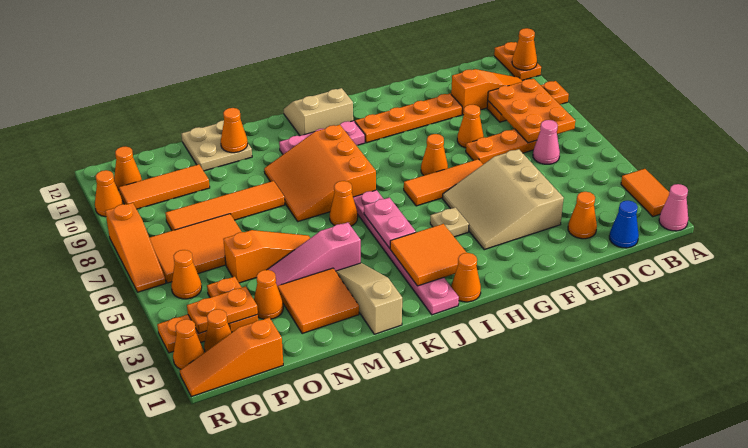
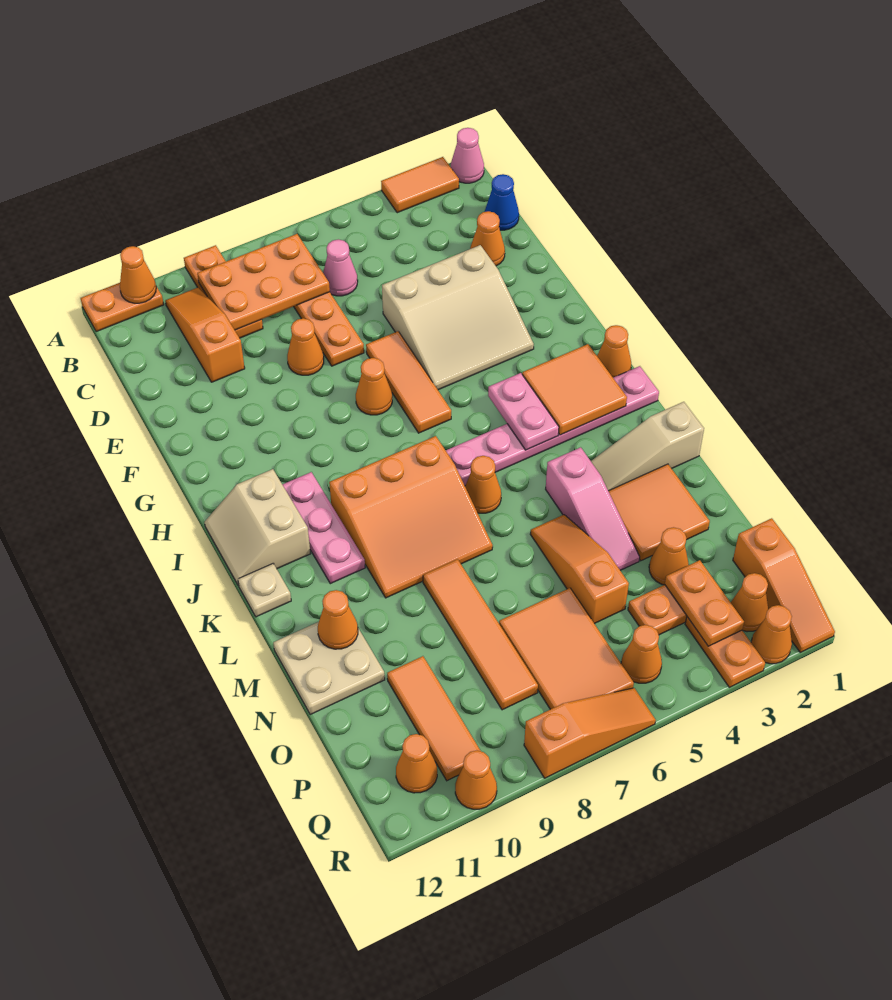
orange 1x4 plate [355,94,462,143] -> none
tan 1x1 plate [430,207,469,237] -> tan 1x1 plate moved to [238,564,291,617]
pink 1x2 plate [364,198,416,248] -> pink 1x2 plate turned to [488,373,559,450]

